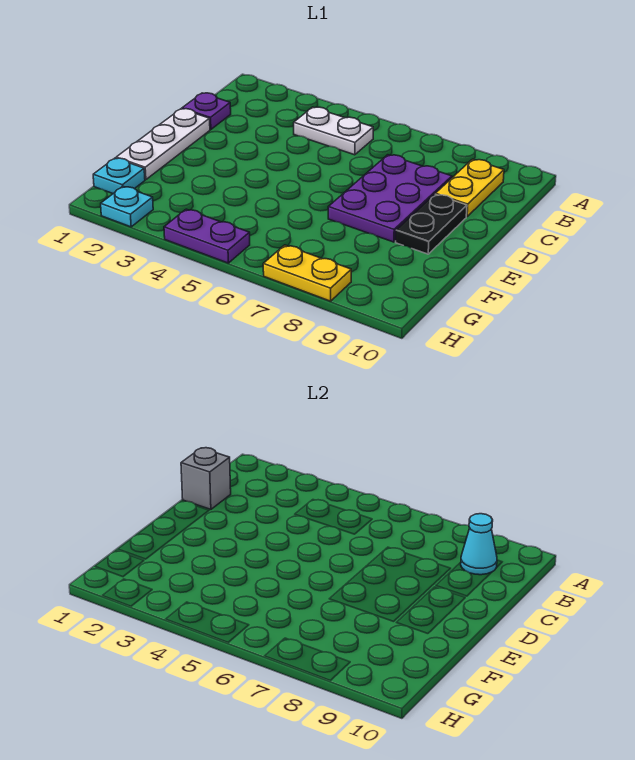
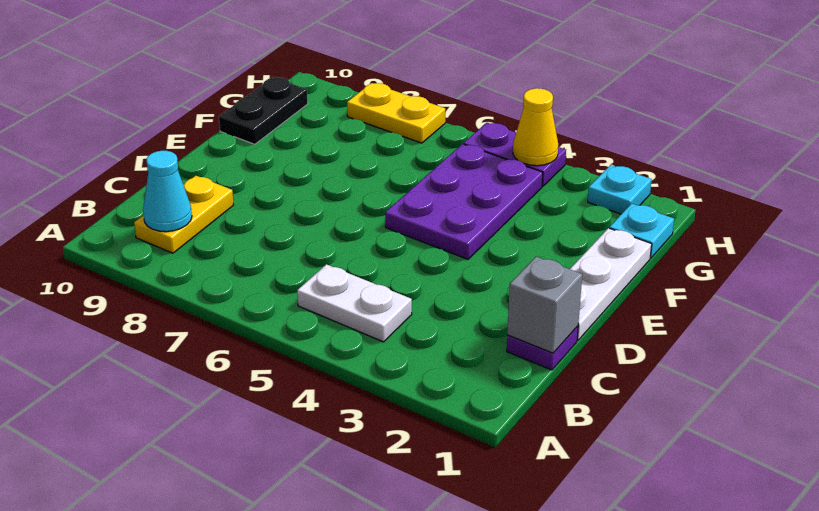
purple 2x3 plate [328,155,452,242] -> purple 2x3 plate moved to [385,144,543,259]
black 1x2 plate [396,194,467,254] -> black 1x2 plate moved to [219,77,308,144]
none -> yellow 1x1 cone [513,88,558,166]

